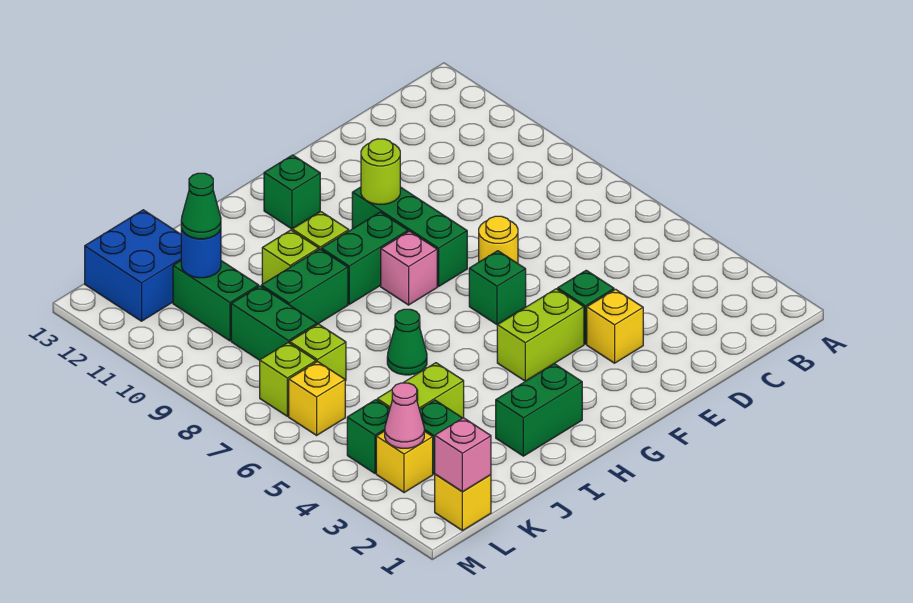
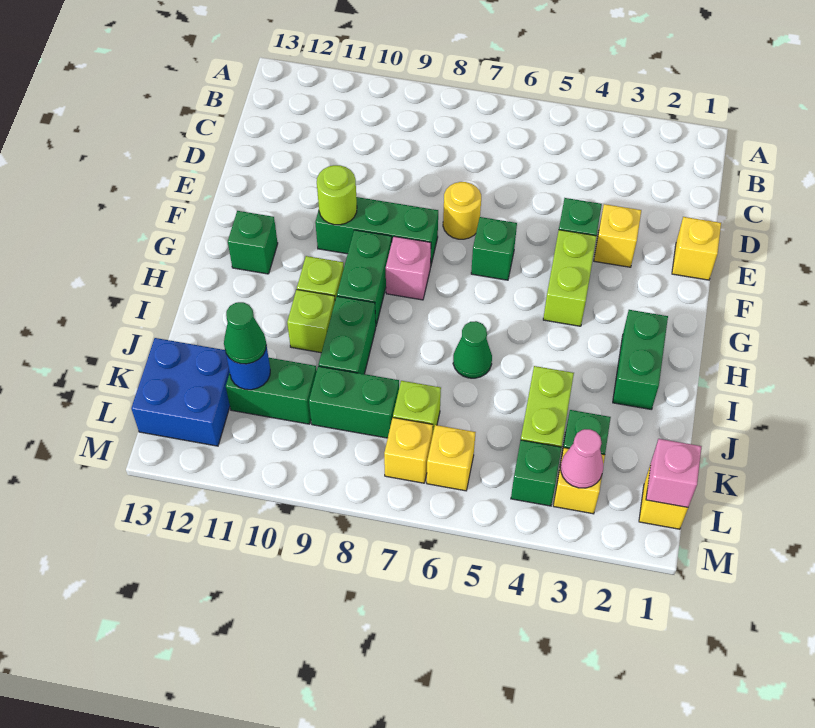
none -> yellow 1x1 brick [672,217,721,280]
lime 1x1 brick [260,343,316,416] -> yellow 1x1 brick [384,418,433,483]

